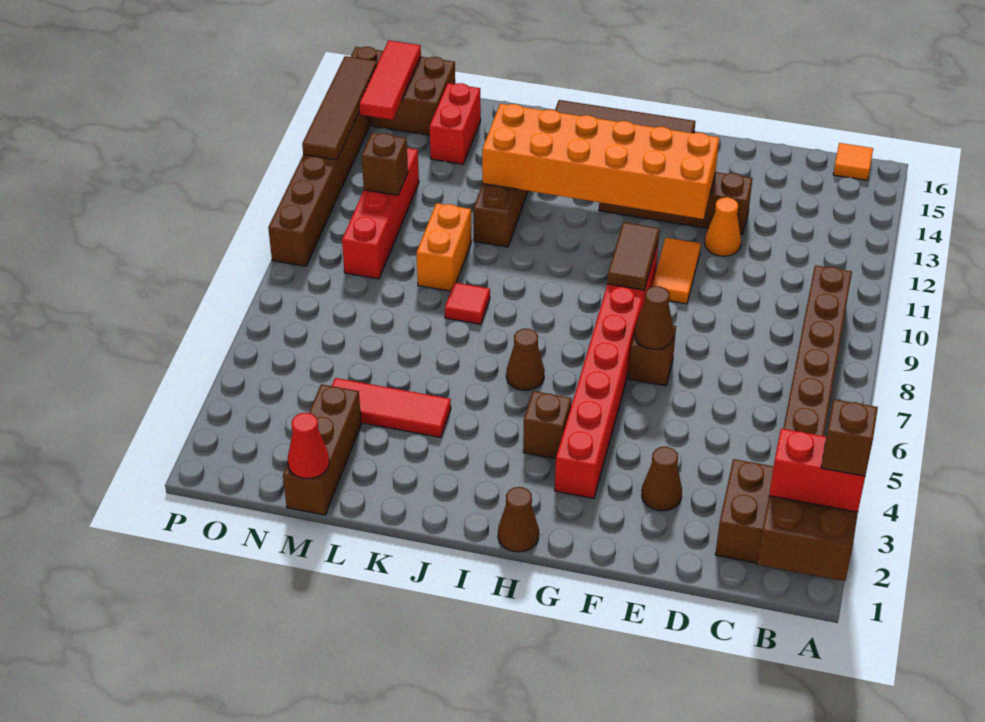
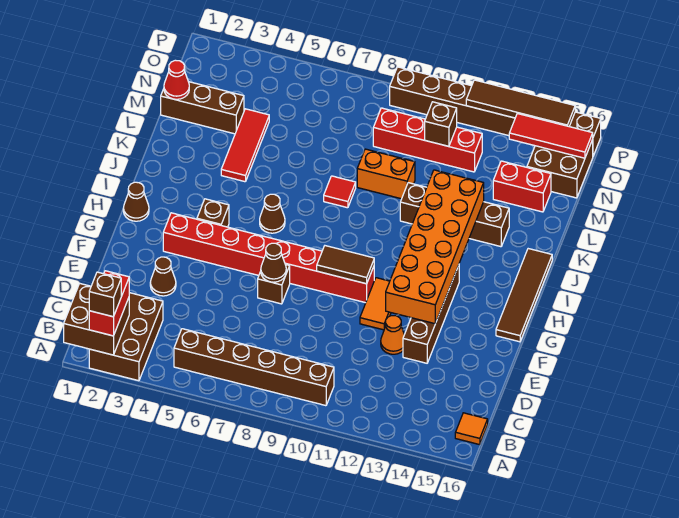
orange 1x2 tile [652,238,701,304] -> orange 1x2 tile turned to [360,278,391,330]

